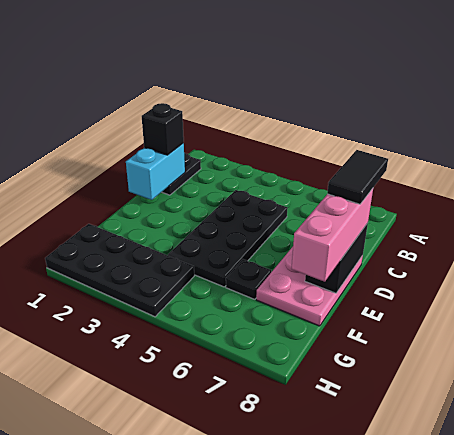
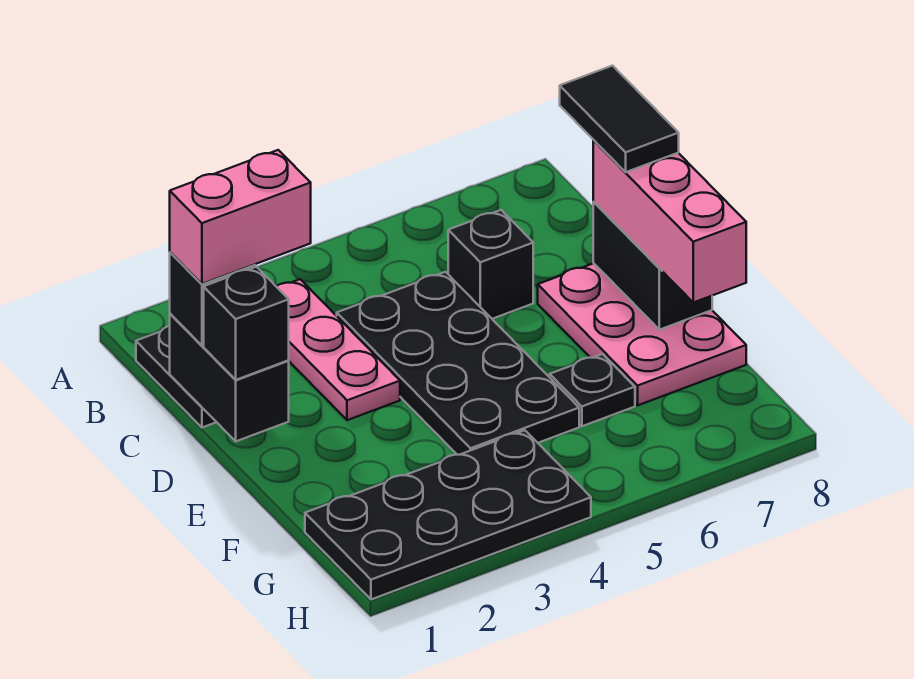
none -> pink 1x3 plate [276,279,400,420]
cyan 1x2 brick [126,143,185,200] -> black 1x2 brick [170,314,289,441]
none -> pink 1x2 brick [170,150,311,284]
none -> black 1x1 brick [448,210,533,319]
none -> black 1x1 brick [204,267,289,380]

